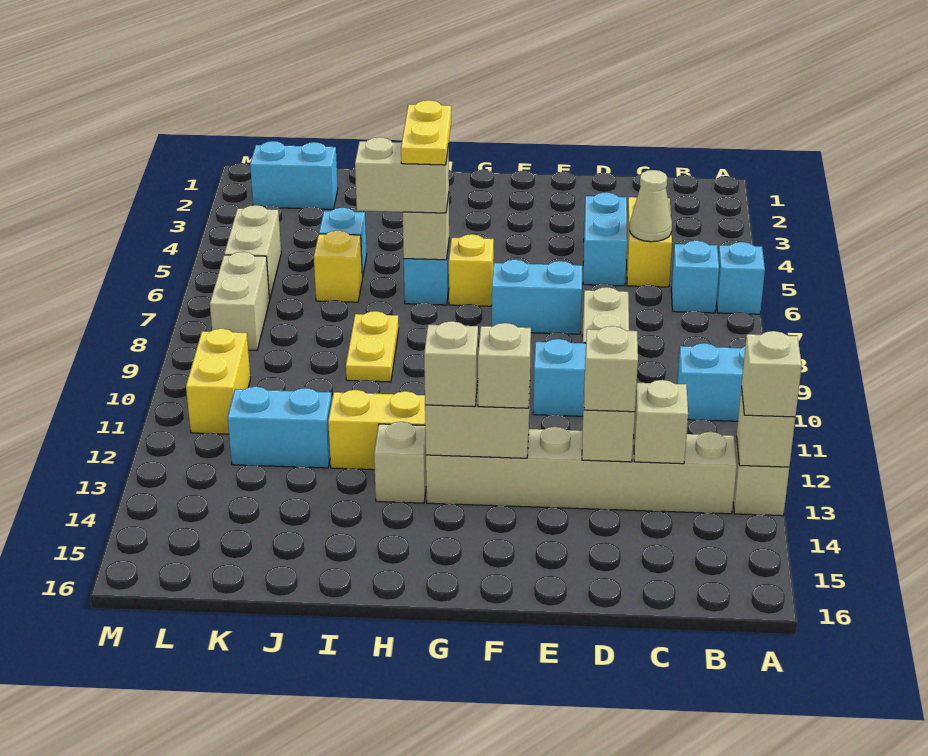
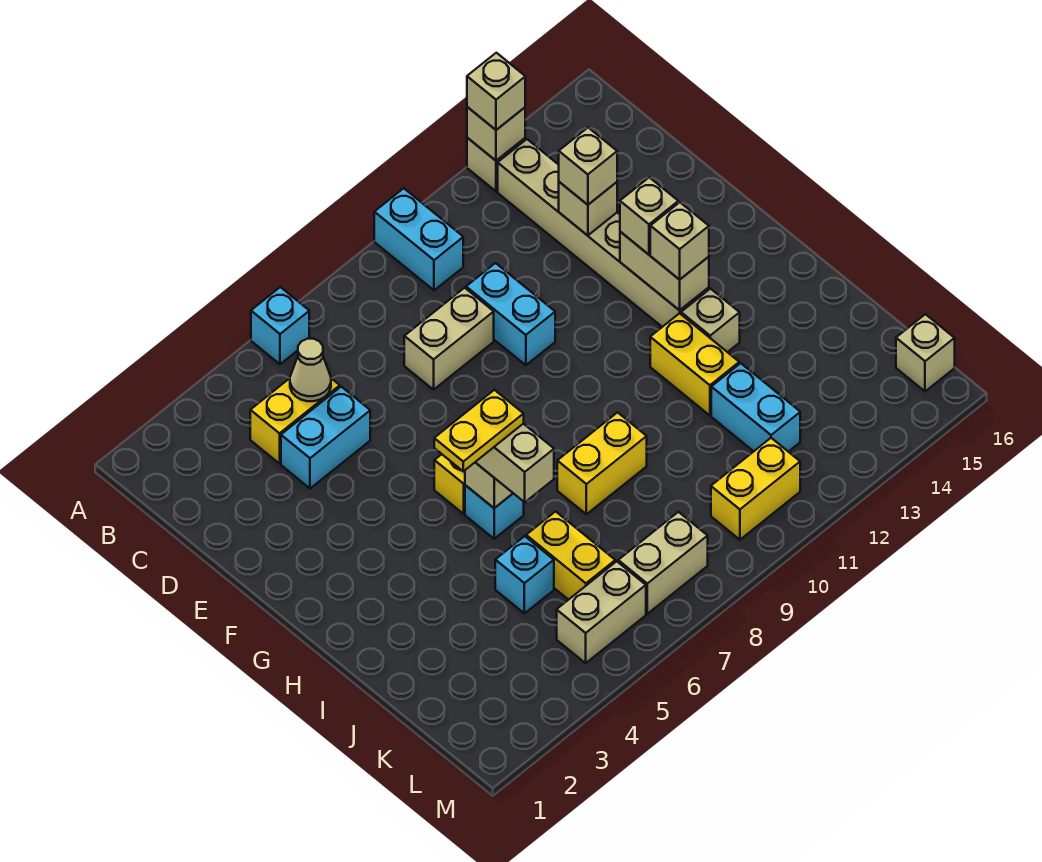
cyan 1x1 brick [671,241,719,313] -> none
tan 1x1 brick [634,380,688,464] -> tan 1x1 brick moved to [896,314,955,391]
cyan 1x2 brick [491,260,582,334] -> none
yellow 1x2 plate [346,311,399,382] -> yellow 1x2 brick [557,412,647,514]
yellow 1x1 brick [314,231,362,302] -> yellow 1x2 brick [526,511,615,600]
cyan 1x2 brick [250,141,338,209] -> none

